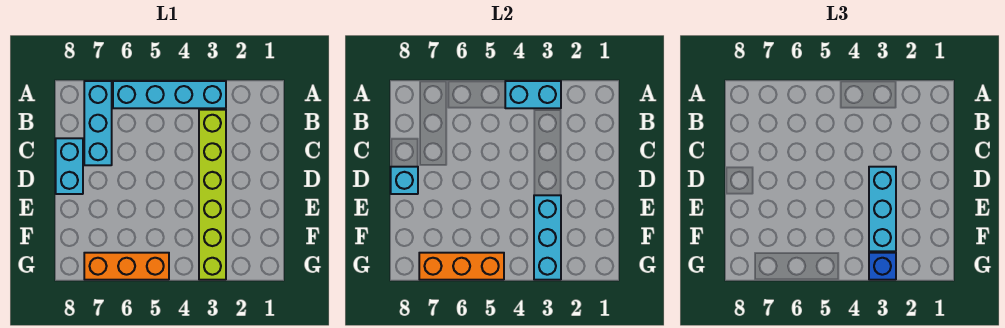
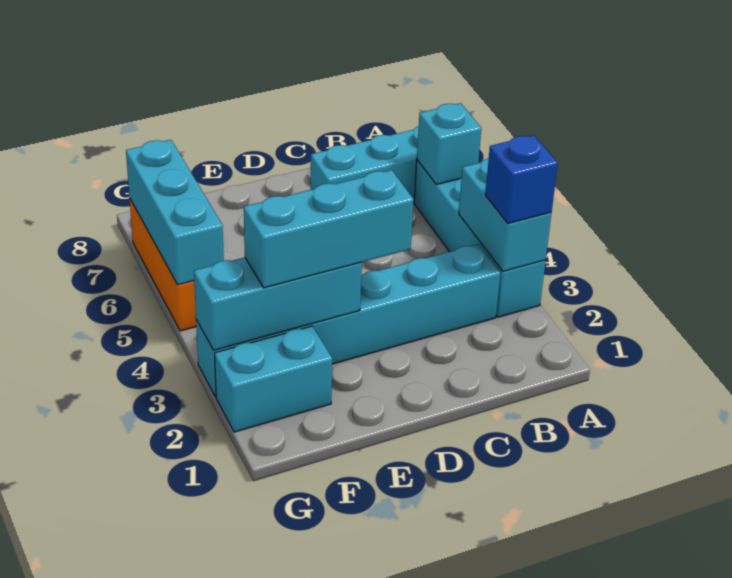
lime 1x6 brick [199,110,226,280] -> cyan 1x6 brick [196,244,500,397]
cyan 1x2 brick [56,138,83,194] -> cyan 1x2 brick moved to [215,326,332,432]
cyan 1x1 brick [391,167,418,194] -> cyan 1x1 brick moved to [417,103,481,185]
blue 1x1 brick [869,253,896,280] -> blue 1x1 brick moved to [485,135,558,224]
orange 1x3 brick [419,253,504,280] -> cyan 1x3 brick [126,140,224,285]

